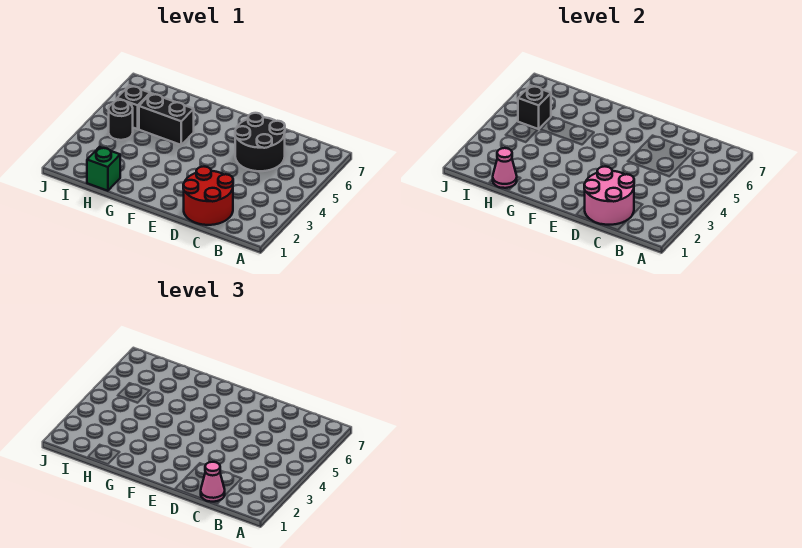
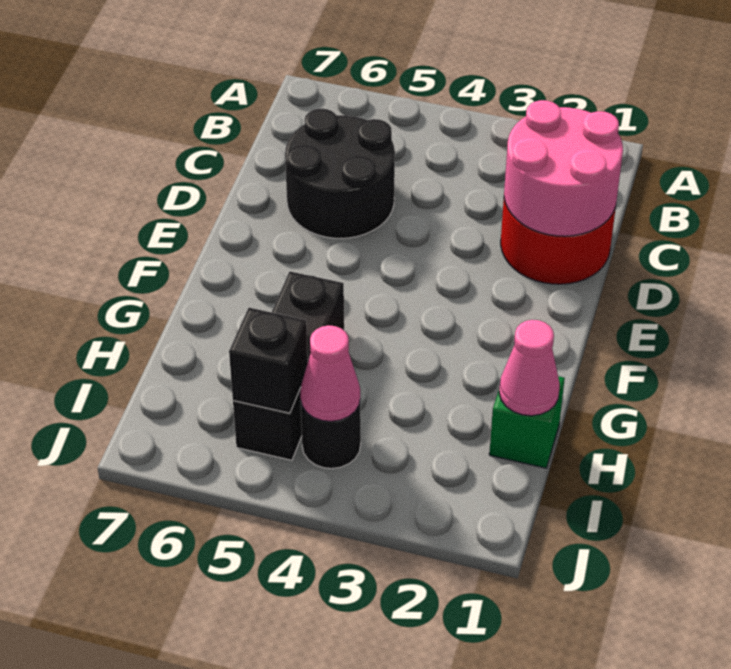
pink 1x1 cone [201,462,225,502] -> pink 1x1 cone moved to [300,325,360,422]

